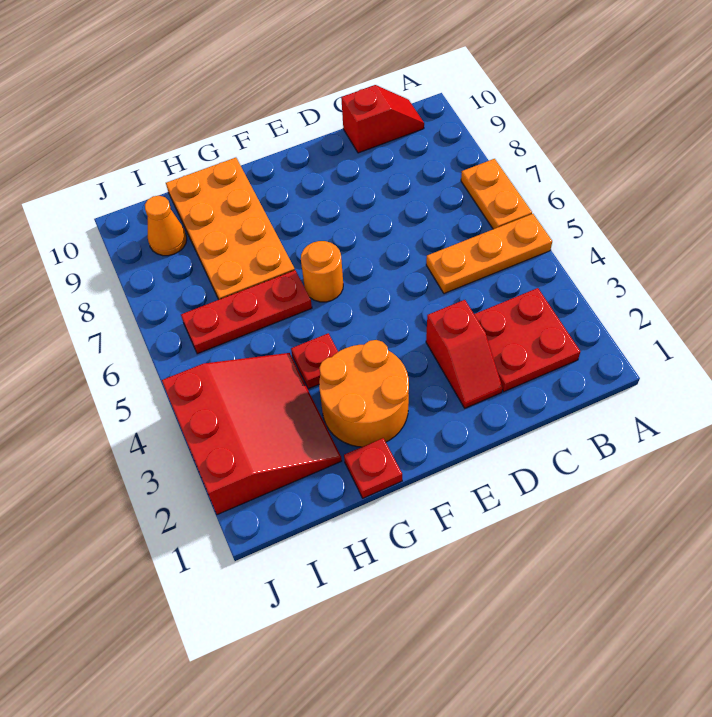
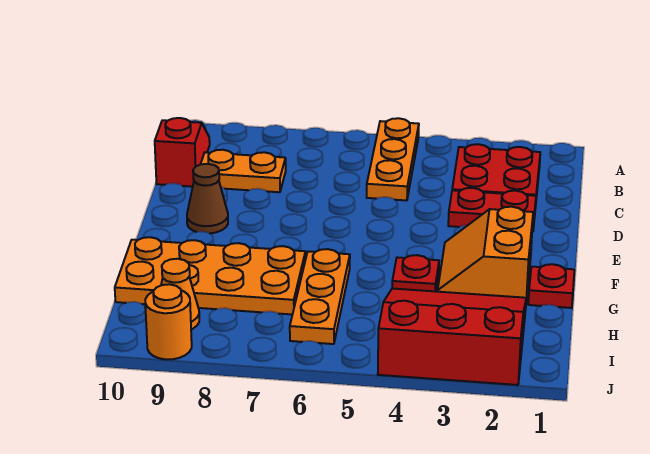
orange 1x2 plate [461,159,532,229] -> orange 1x2 plate moved to [201,150,286,192]
red 1x2 slope [426,300,503,408] -> red 1x2 plate [448,188,536,232]
none -> brown 1x1 cone [187,164,228,233]
orange 2x2 round brick [319,340,409,447] -> orange 2x2 slope [438,207,533,301]
orange 1x1 round brick [301,241,343,302] -> orange 1x1 round brick moved to [145,284,192,359]
red 1x3 plate [181,270,312,354] -> orange 1x3 plate [290,249,350,344]

